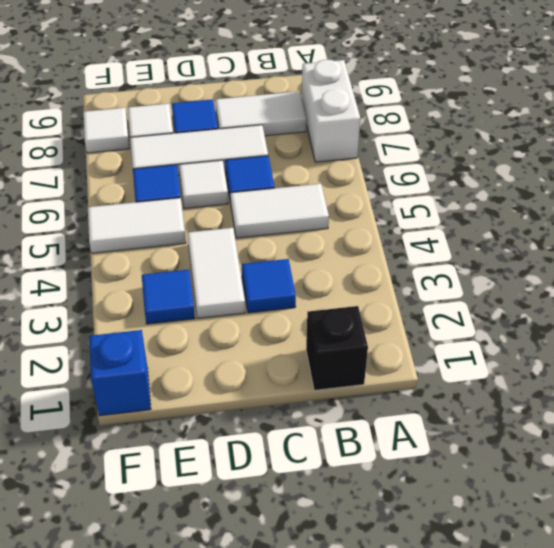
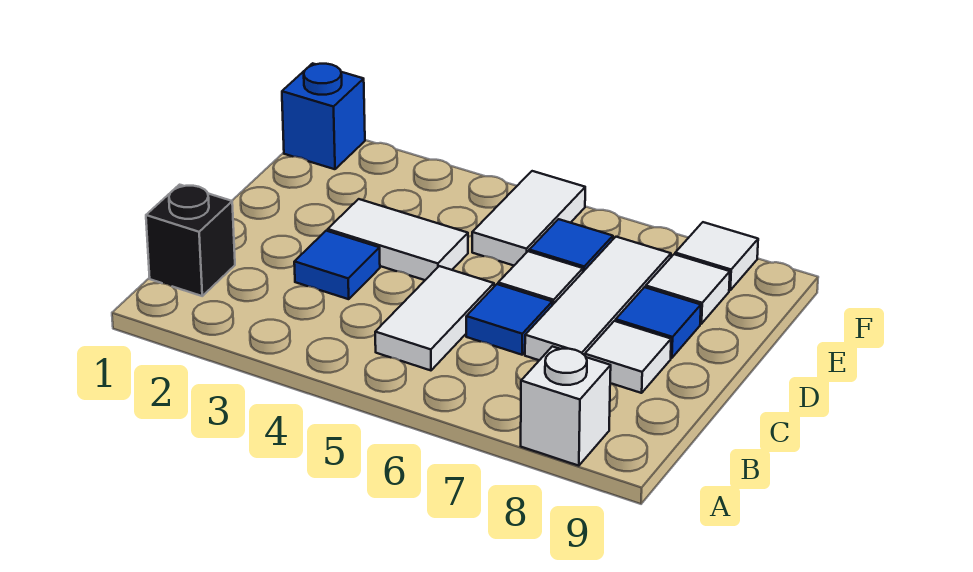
white 1x2 brick [302,59,360,162] -> white 1x1 brick [521,346,611,466]
white 1x2 tile [215,91,306,136] -> white 1x1 tile [585,321,671,393]
blue 1x1 tile [142,270,195,324] -> none

